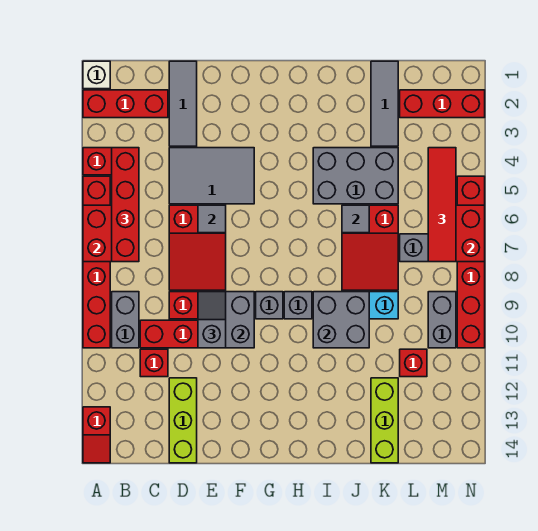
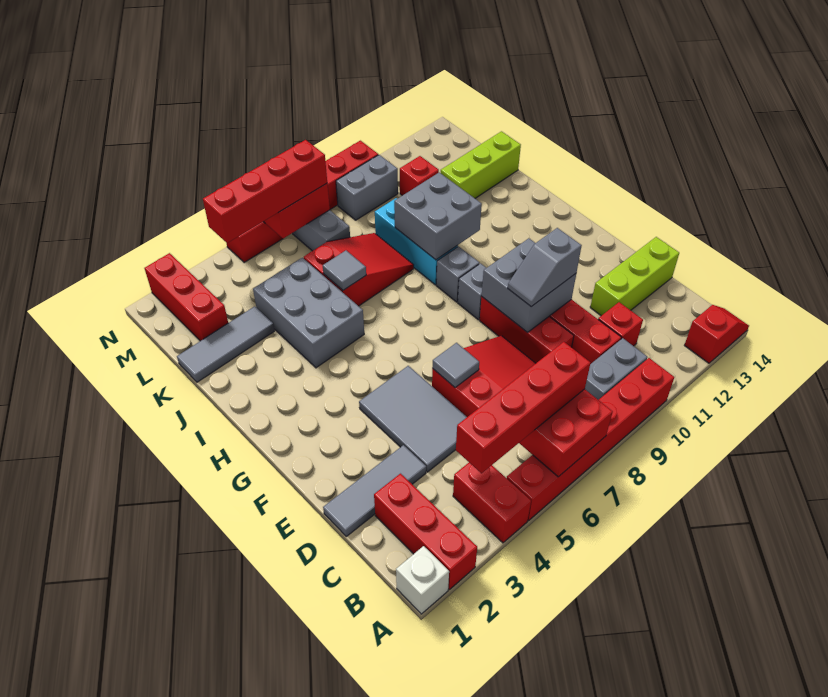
red 1x4 tile [428,148,456,262] -> red 1x4 brick [203,140,327,243]

